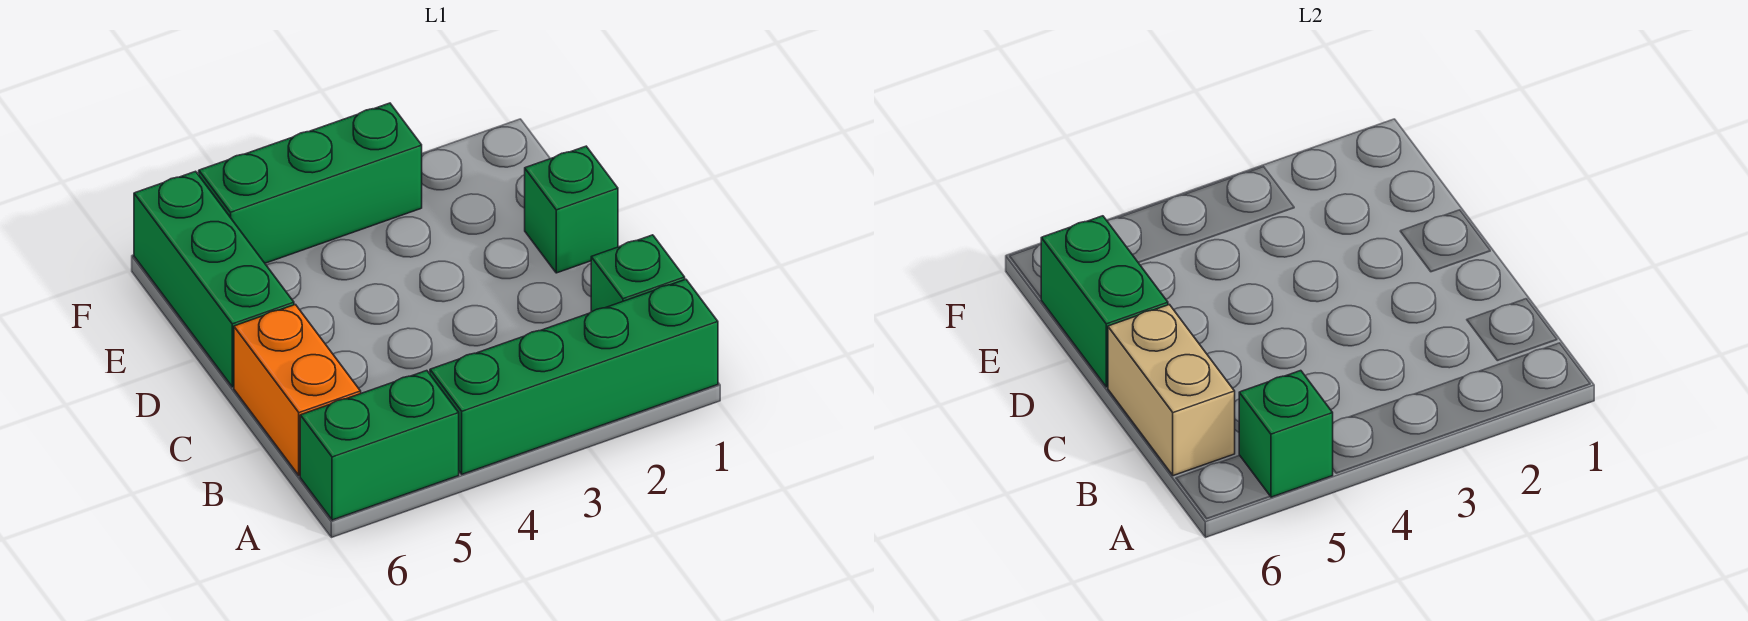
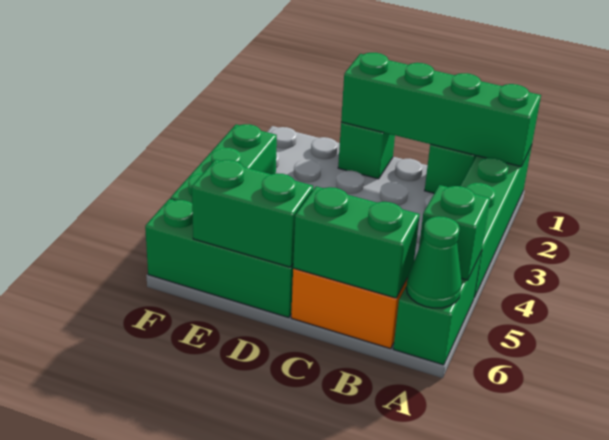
none -> green 1x4 brick [341,53,541,167]
none -> green 1x1 cone [406,216,462,308]
tan 1x2 brick [1108,305,1235,476] -> green 1x2 brick [293,186,420,298]

